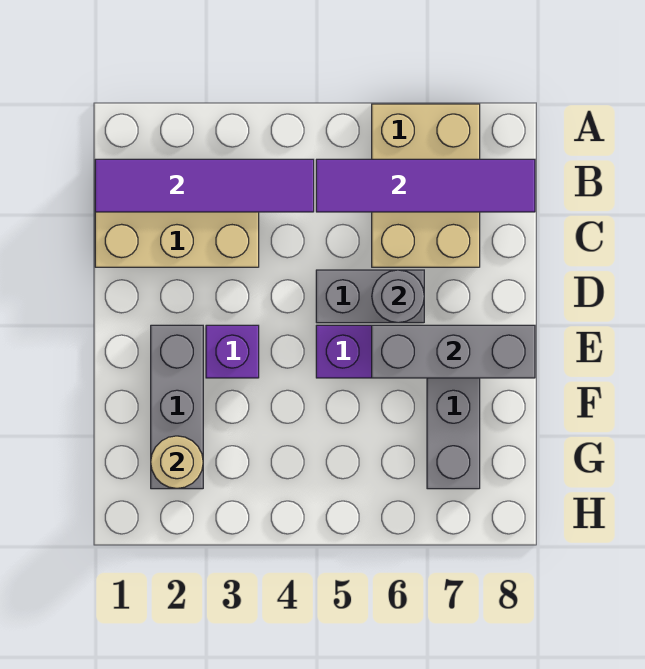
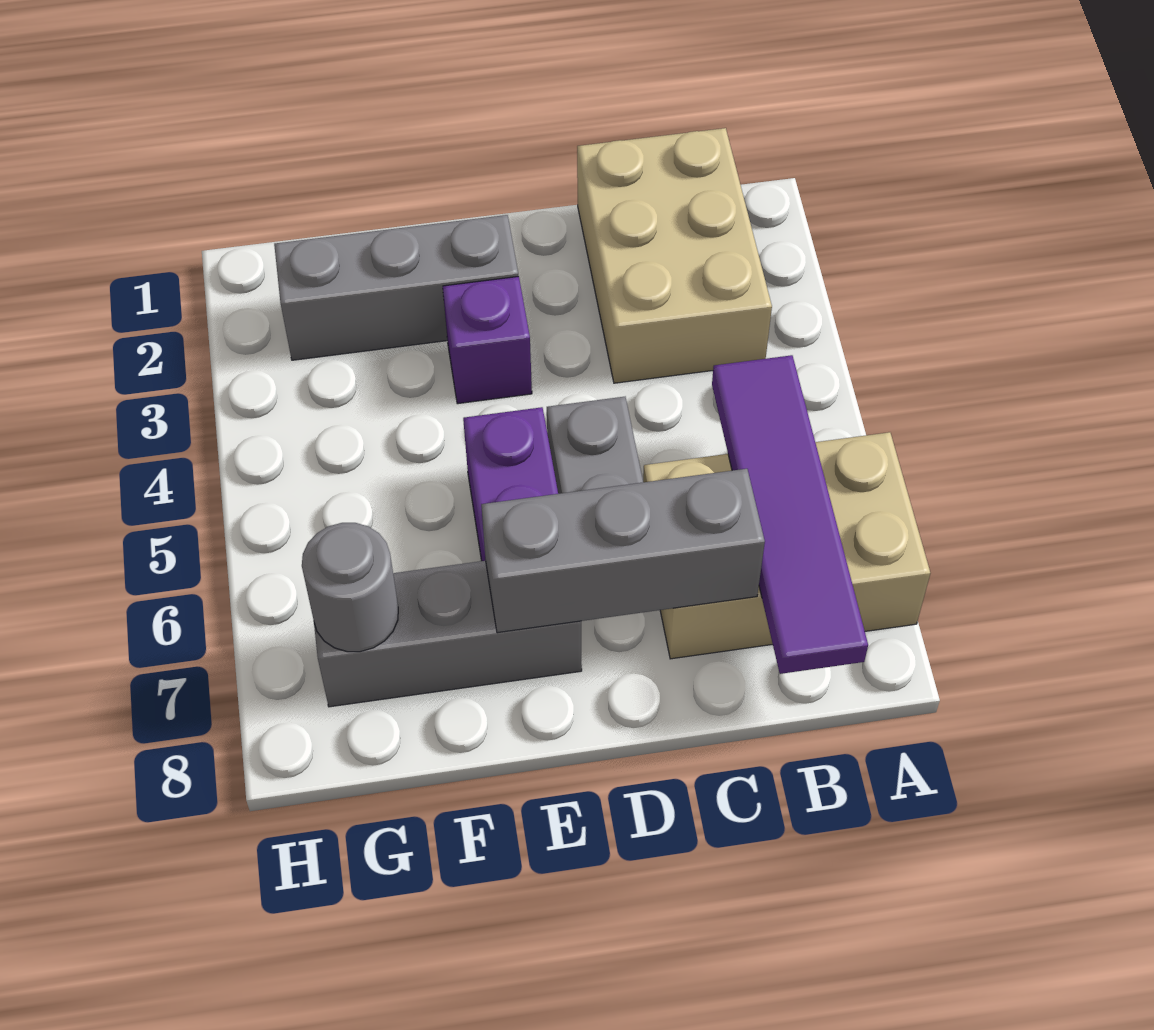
purple 1x4 tile [95,159,314,212] -> none
grey 1x1 round brick [372,270,424,323] -> grey 1x1 round brick moved to [302,523,398,652]
grey 1x3 brick [372,325,535,378] -> grey 1x3 brick turned to [481,469,765,633]
tan 1x1 round brick [151,436,203,488] -> none

